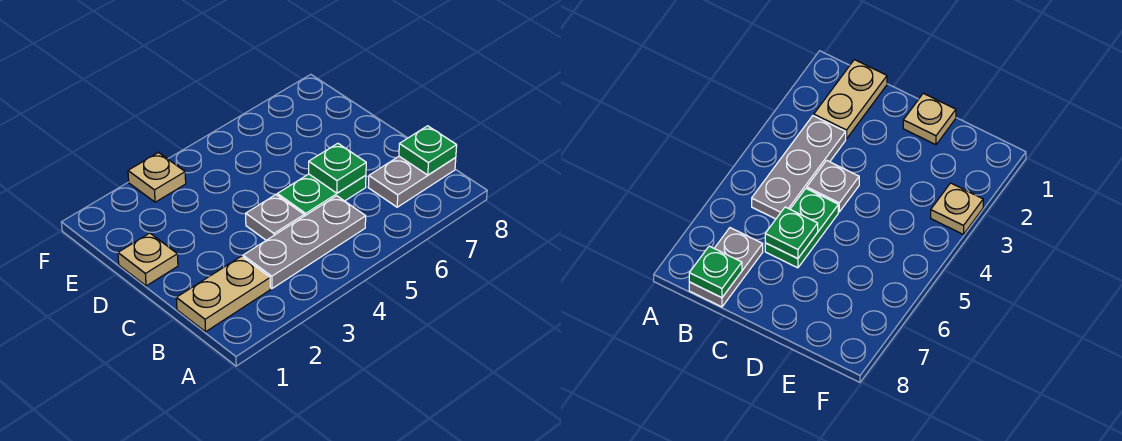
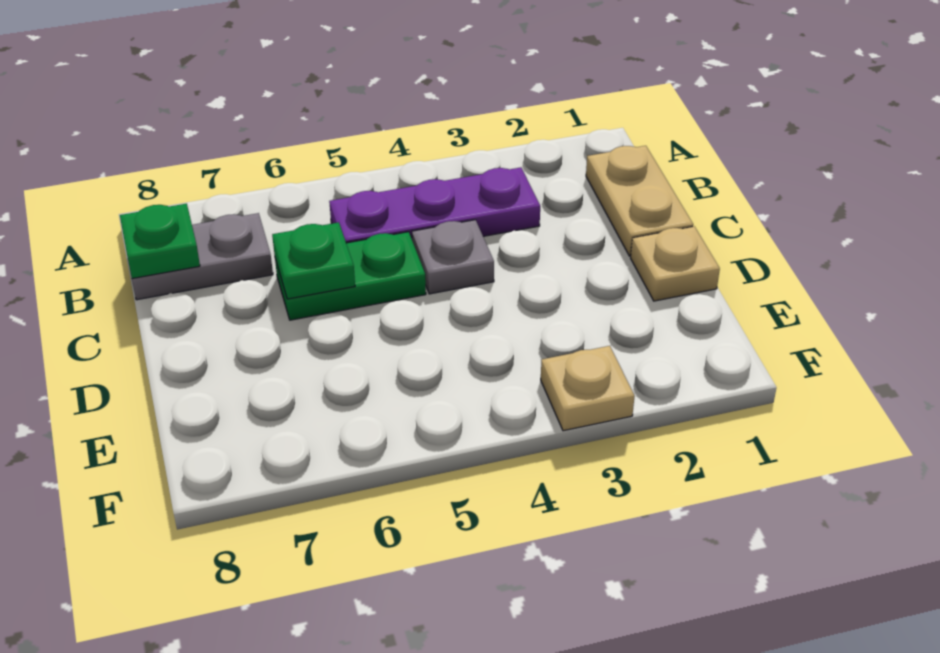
tan 1x2 plate [176,256,270,332] -> tan 1x2 plate turned to [586,146,693,256]
grey 1x3 plate [243,196,366,289] -> purple 1x3 plate [329,167,540,243]

